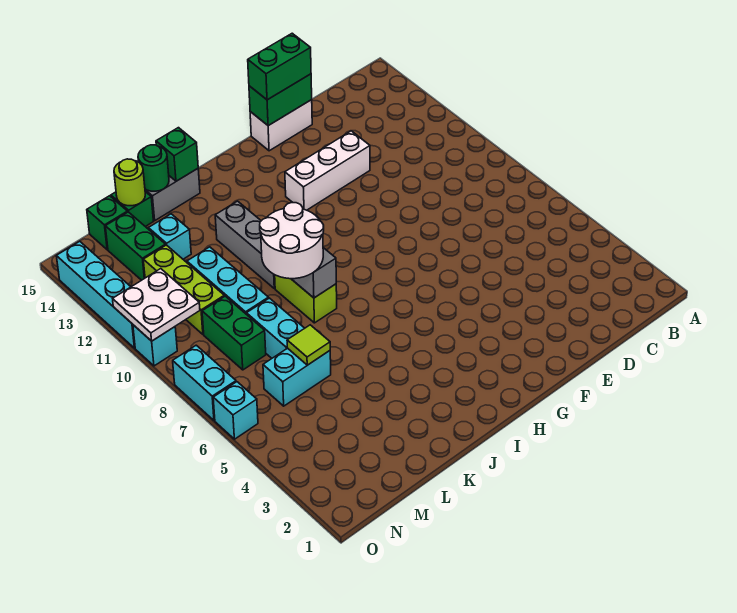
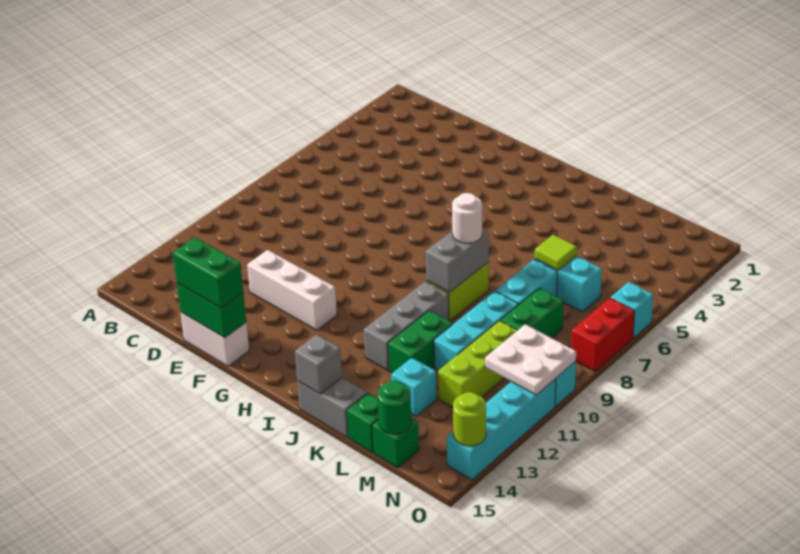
white 2x2 round brick [260,203,324,279] -> white 1x1 round brick [452,193,482,243]
green 1x1 brick [156,128,198,181] -> grey 1x1 brick [295,335,342,394]
green 1x1 round brick [138,145,169,191] -> green 1x1 round brick moved to [377,381,411,434]
lime 1x1 round brick [114,159,145,206] -> lime 1x1 round brick moved to [453,392,486,446]
green 1x2 brick [105,212,166,280] -> green 1x2 brick moved to [388,310,453,373]
cyan 1x2 brick [173,345,236,420] -> red 1x2 brick [571,298,634,372]

